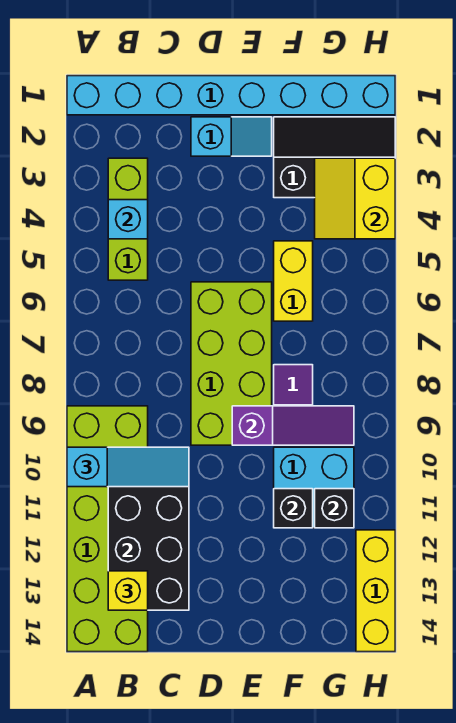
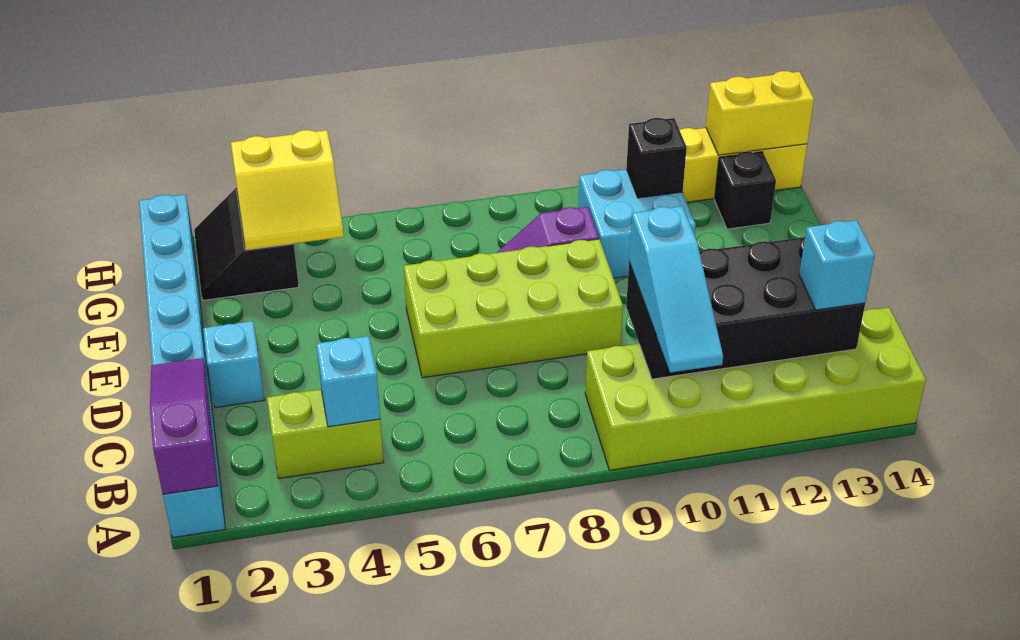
cyan 1x3 slope [67,447,189,487] -> cyan 1x3 slope turned to [629,206,723,373]
lime 1x3 brick [108,158,148,280] -> lime 1x2 brick [267,390,384,479]
yellow 1x1 brick [108,571,148,610] -> cyan 1x1 brick [799,220,875,310]
purple 1x3 slope [232,406,354,445] -> purple 1x3 slope moved to [150,358,218,494]
black 2x3 slope [274,117,395,198] -> black 2x2 slope [194,188,299,300]
yellow 1x2 brick [274,241,313,321] -> yellow 1x2 brick moved to [706,71,814,155]
black 1x1 brick [274,489,313,528] -> black 1x1 brick moved to [714,152,776,229]

